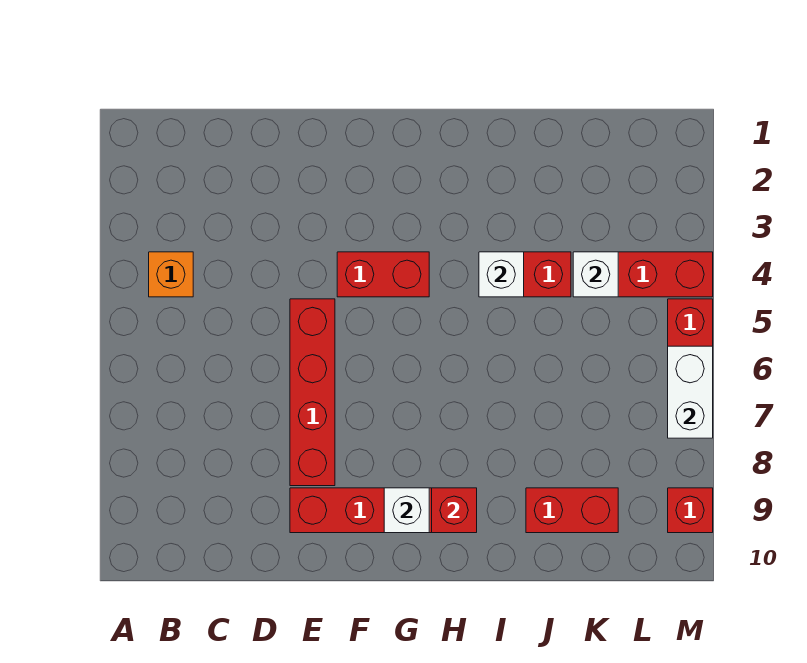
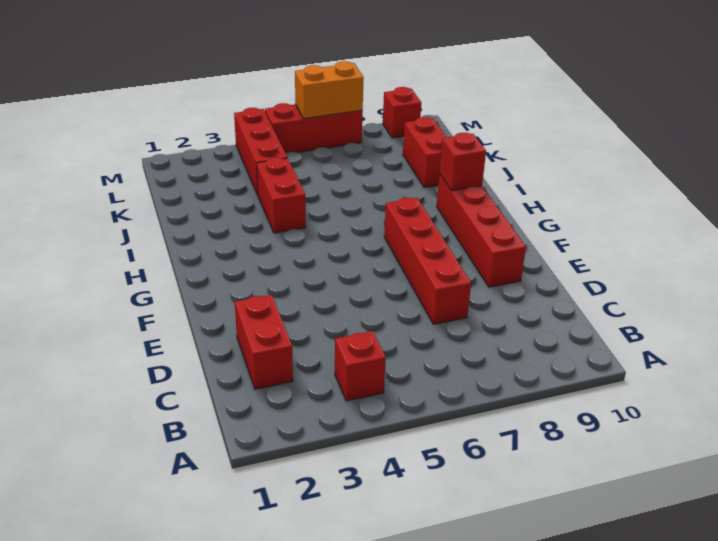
orange 1x1 brick [149,252,193,297] -> red 1x1 brick [335,331,386,401]
red 1x4 brick [290,299,335,486] -> red 1x4 brick turned to [384,198,471,324]
red 1x2 brick [337,252,429,297] -> red 1x2 brick moved to [235,295,293,389]
white 1x1 brick [384,488,429,533] -> none
white 1x1 brick [479,252,524,297] -> none
white 1x1 brick [573,252,618,297] -> none
white 1x2 brick [668,346,713,438] -> orange 1x2 brick [295,61,364,119]

